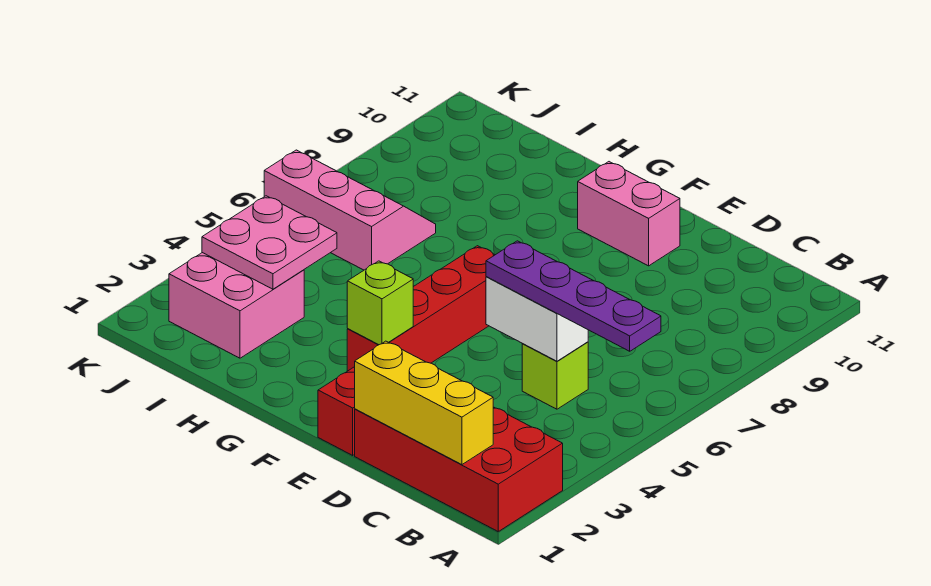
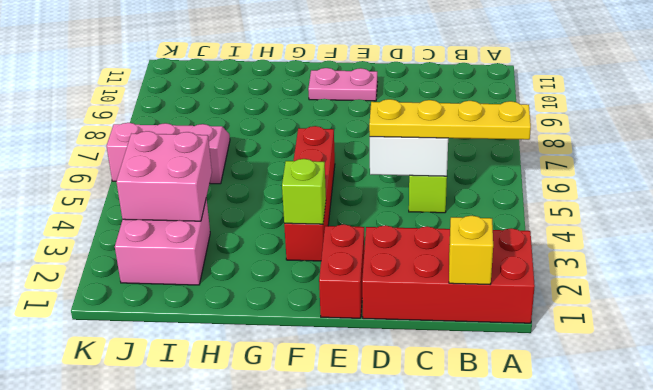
purple 1x4 plate [486,241,661,351] -> yellow 1x4 plate [369,99,531,140]
yellow 1x3 brick [355,341,493,465] -> yellow 1x1 brick [449,216,493,284]
pink 1x2 brick [578,162,680,266] -> pink 1x2 plate [308,68,377,101]
pink 2x2 plate [202,196,337,289] -> pink 2x2 brick [116,131,212,221]

